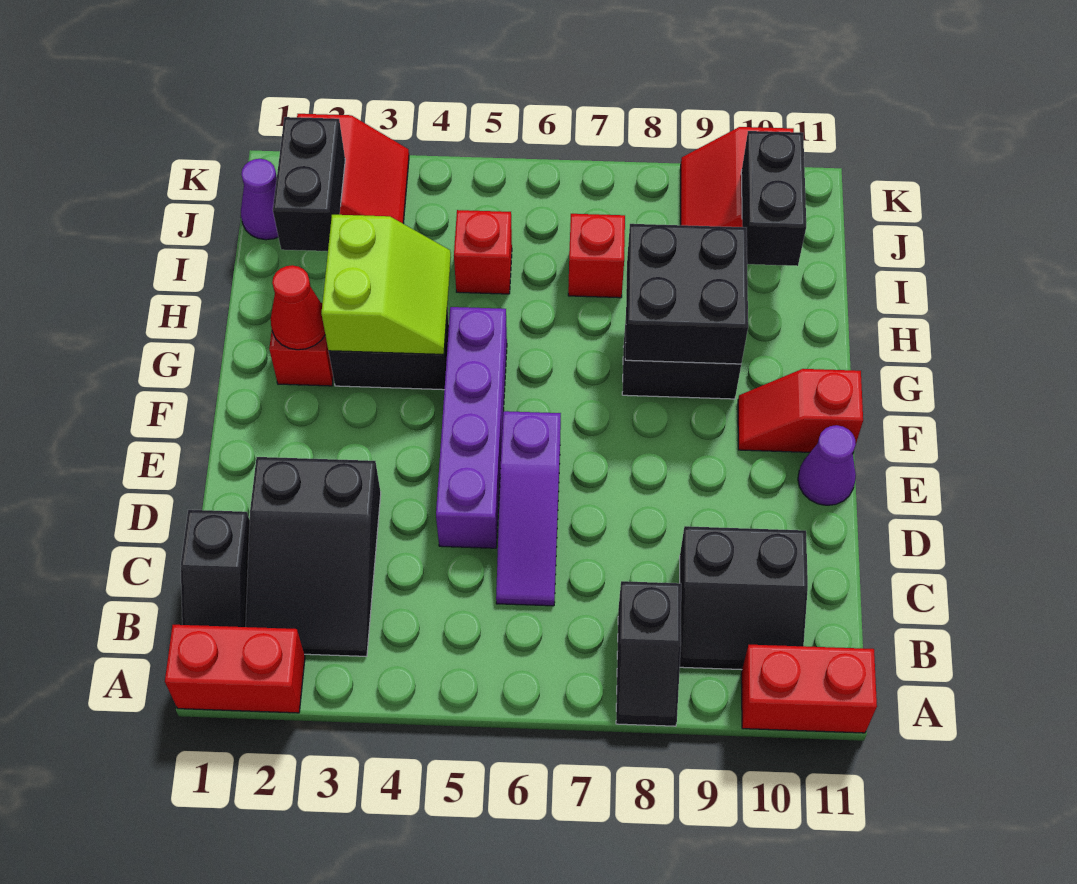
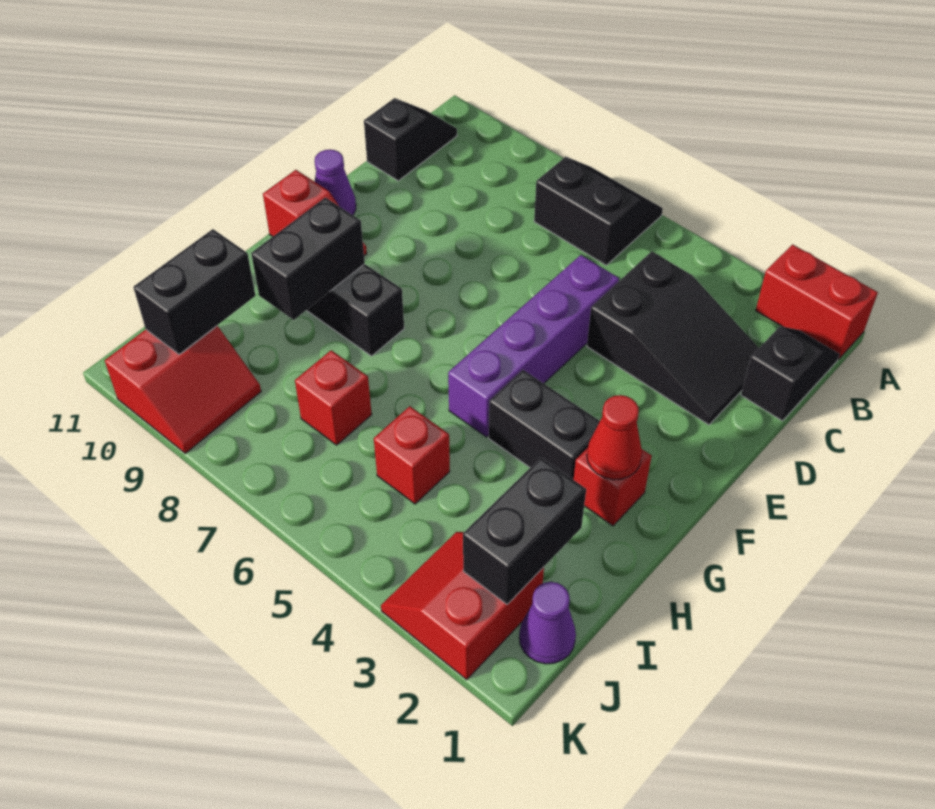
black 1x2 slope [616,581,681,726] -> black 1x2 slope moved to [364,98,457,181]
red 1x2 brick [741,645,877,733] -> none
black 2x3 slope [246,457,381,656] -> black 2x3 slope turned to [587,251,759,425]
black 2x2 slope [680,526,808,670] -> black 2x2 slope moved to [534,157,663,265]
purple 1x3 slope [496,411,561,606] -> none
lime 2x2 slope [321,215,451,354] -> none
black 2x2 brick [625,224,748,364] -> black 1x2 brick [251,198,365,320]

